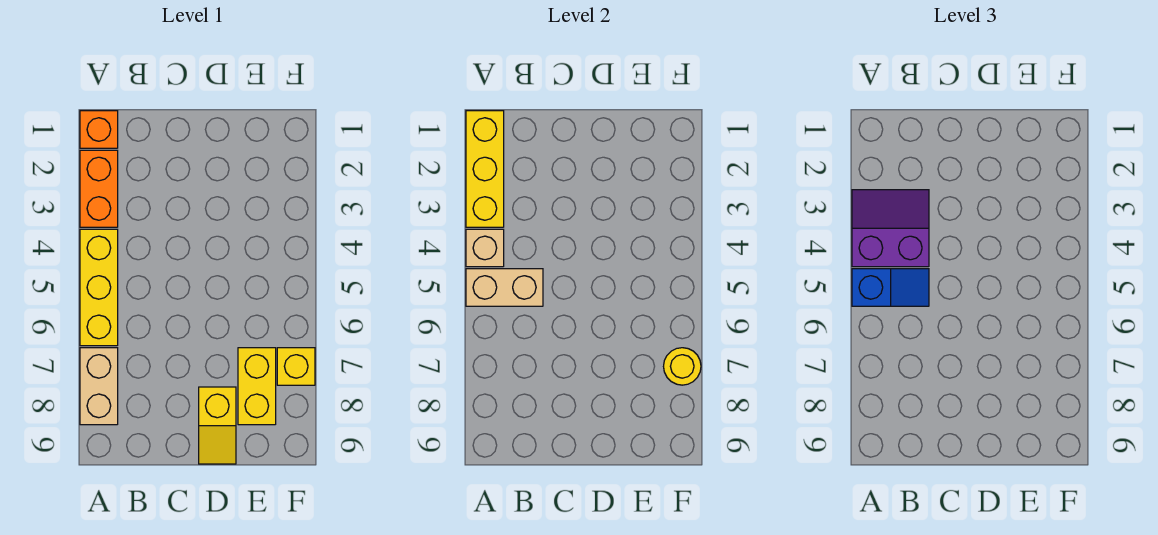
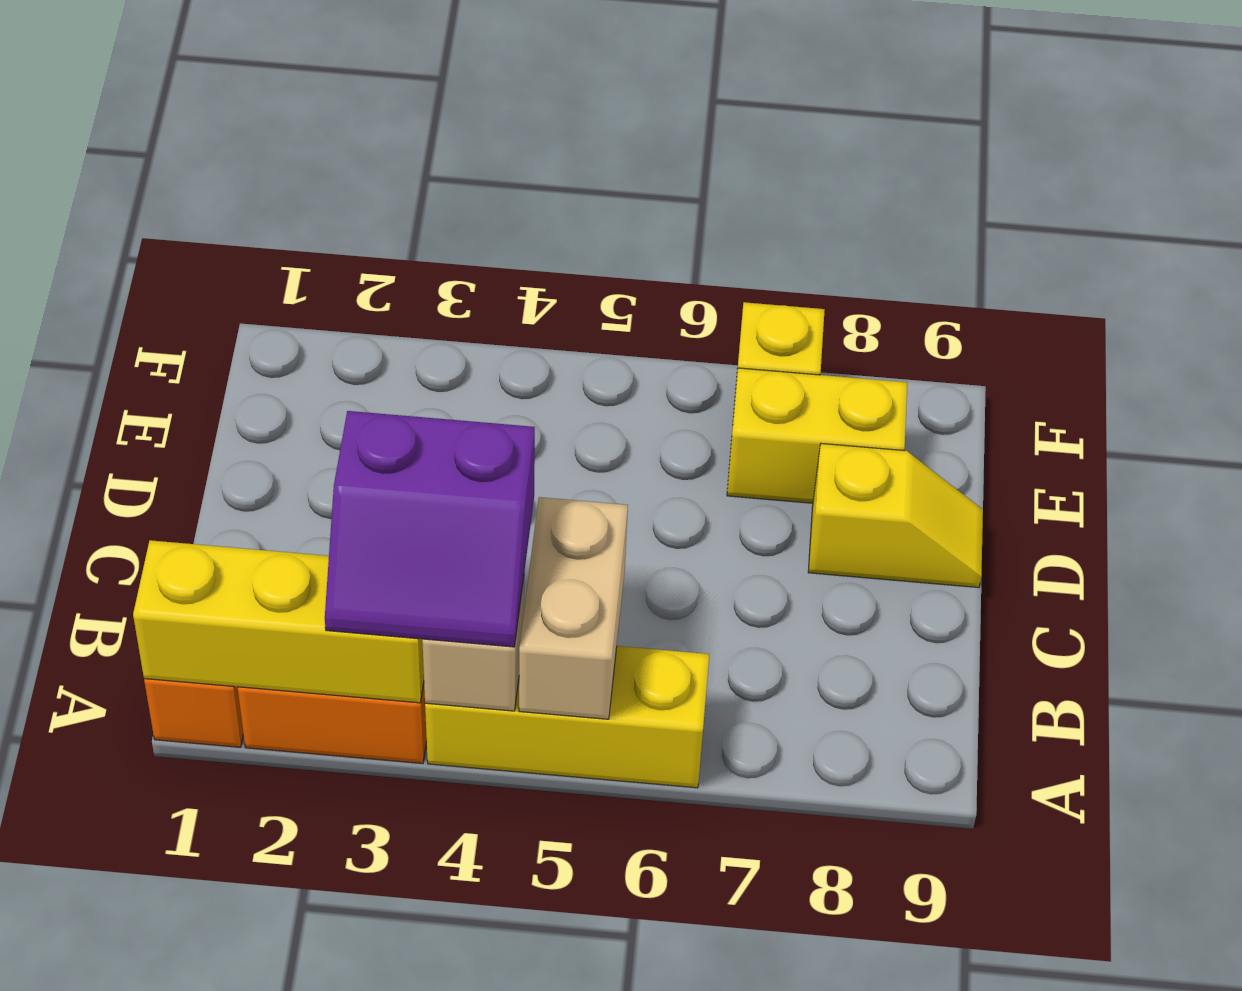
purple 2x2 slope [852,190,929,267] -> purple 2x2 slope turned to [325,411,535,647]
blue 1x2 slope [852,269,929,306] -> none
tan 1x2 brick [80,348,118,425] -> none
yellow 1x1 round brick [664,348,701,385] -> none

